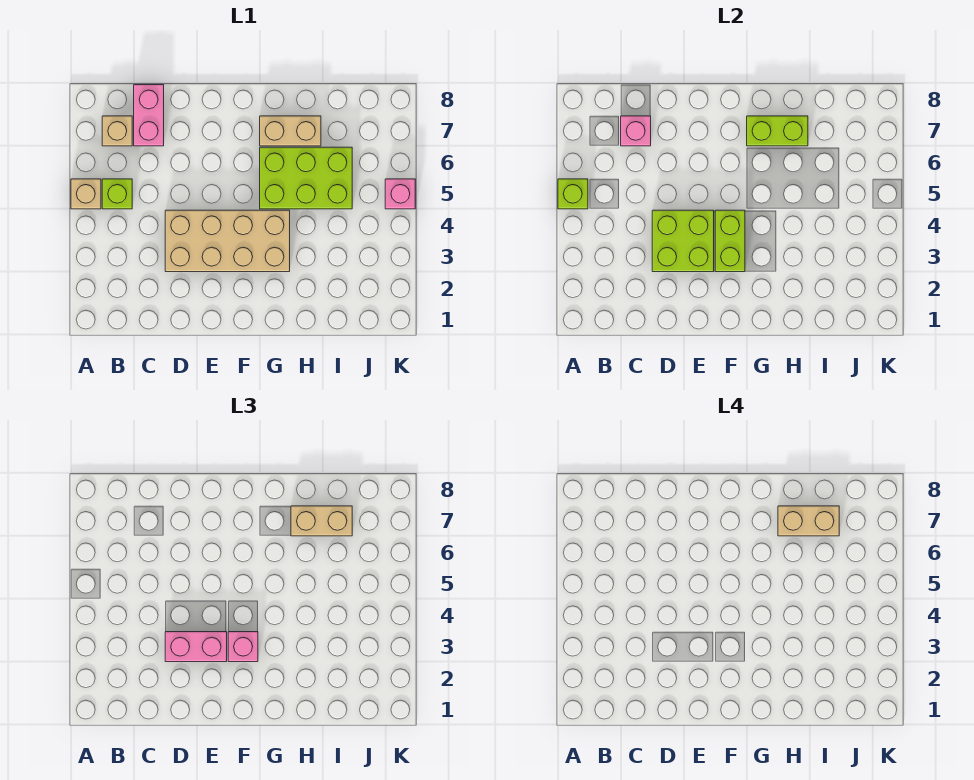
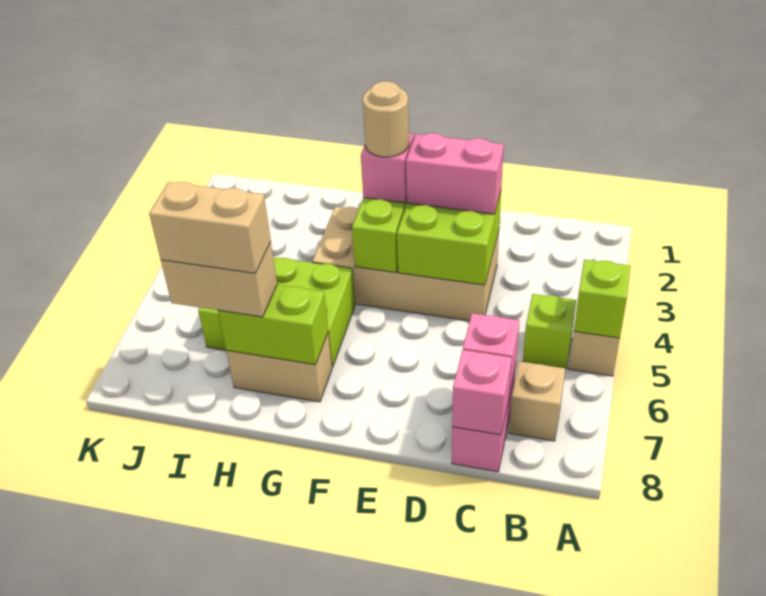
none -> tan 1x1 round brick [363,81,409,157]
pink 1x1 brick [385,179,415,209] -> pink 1x1 brick moved to [452,350,512,435]

